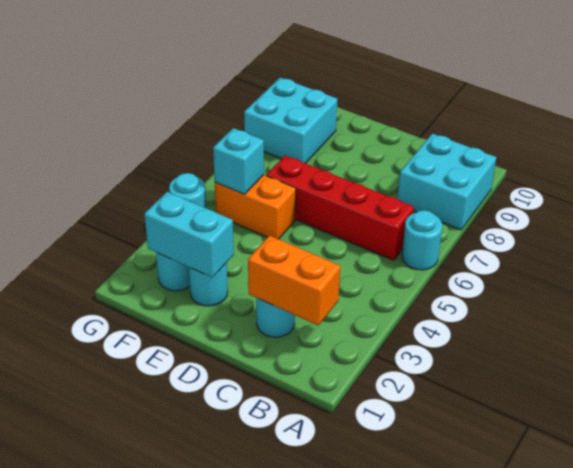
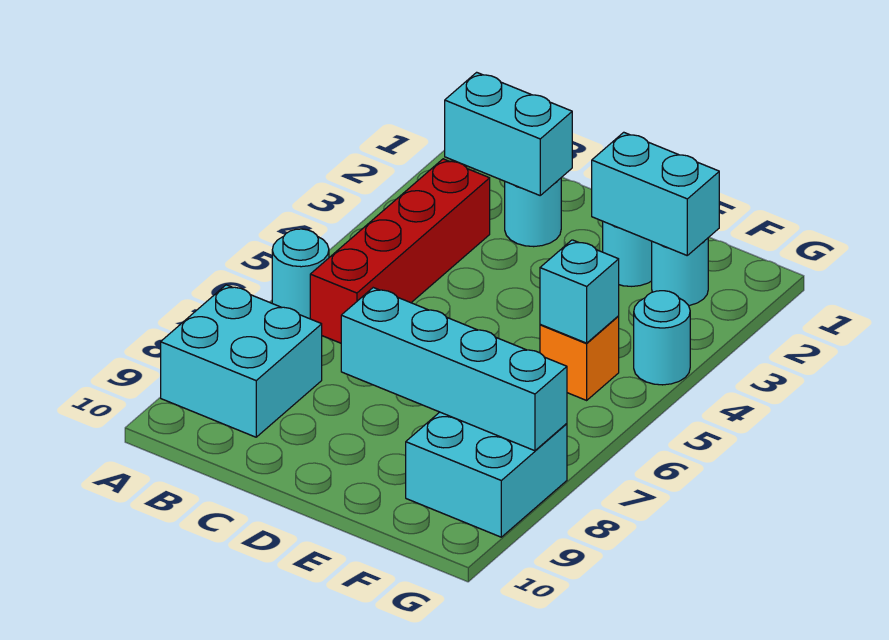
orange 1x2 brick [248,236,340,326] -> cyan 1x2 brick [445,72,572,195]
red 1x4 brick [266,156,414,260] -> red 1x4 brick turned to [310,159,490,343]
none -> cyan 1x4 brick [341,288,567,451]
orange 1x2 brick [215,175,296,239] -> orange 1x1 brick [540,316,619,400]

